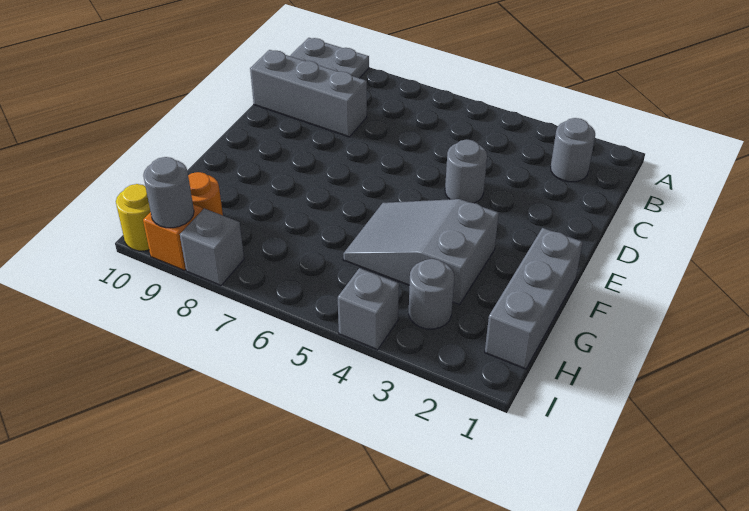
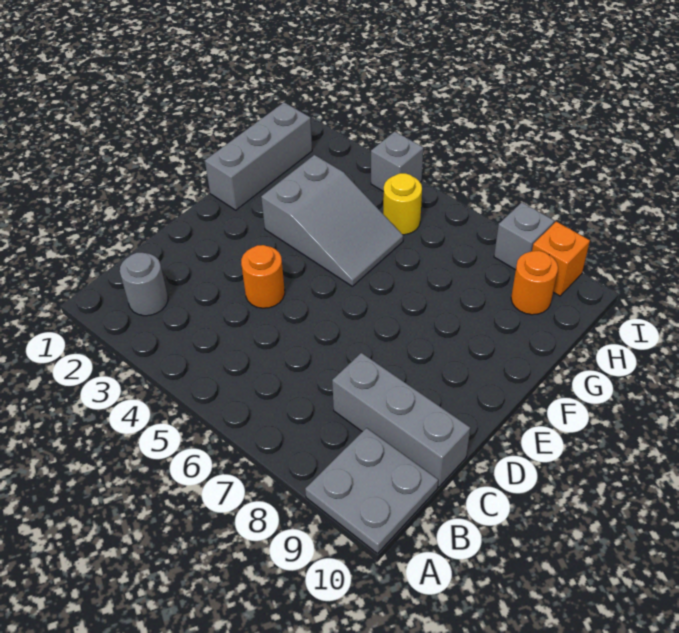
grey 1x1 round brick [445,139,487,203] -> orange 1x1 round brick [241,245,285,308]
grey 1x1 round brick [409,259,454,329] -> none
grey 1x1 round brick [143,157,194,228] -> none
yellow 1x1 round brick [116,184,151,251] -> yellow 1x1 round brick moved to [383,173,422,235]

